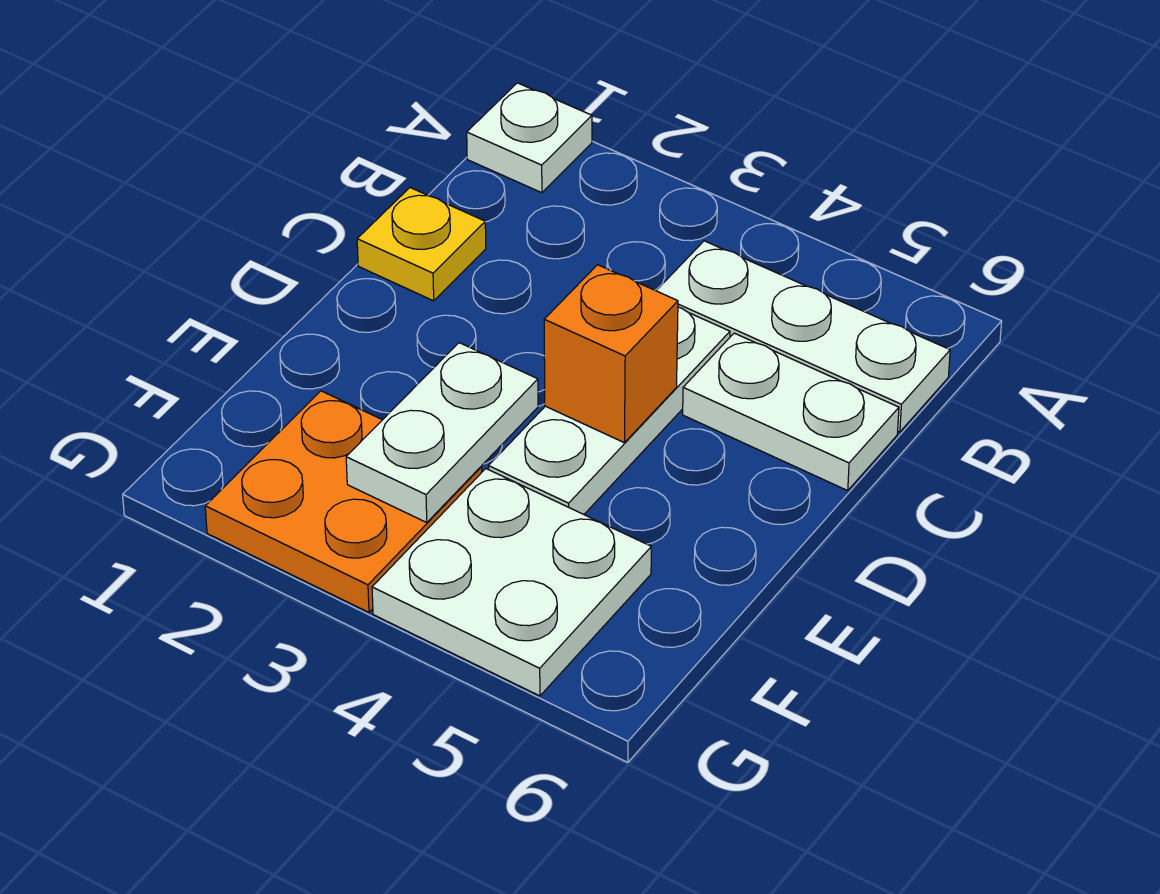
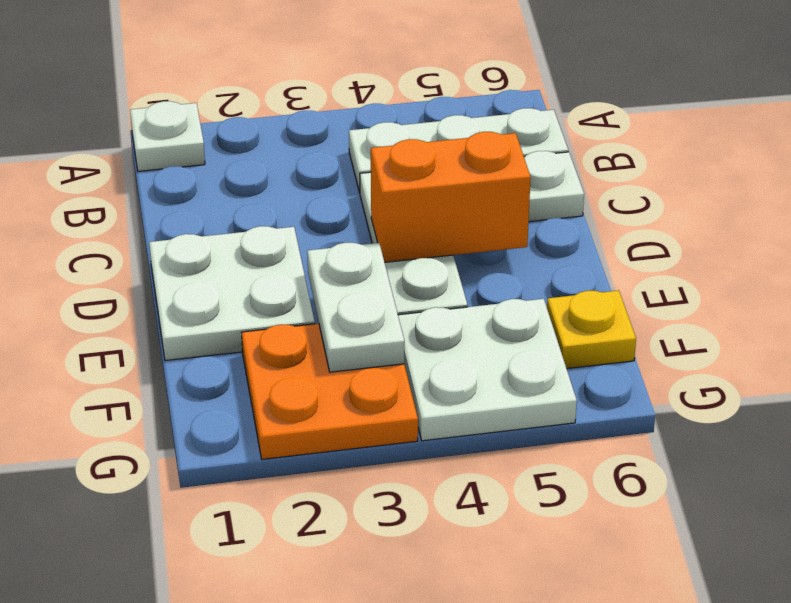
yellow 1x1 plate [357,188,486,301] -> yellow 1x1 plate moved to [547,290,636,369]
none -> white 2x2 plate [149,226,315,361]
orange 1x1 brick [544,265,678,443] -> orange 1x2 brick [371,132,531,262]

